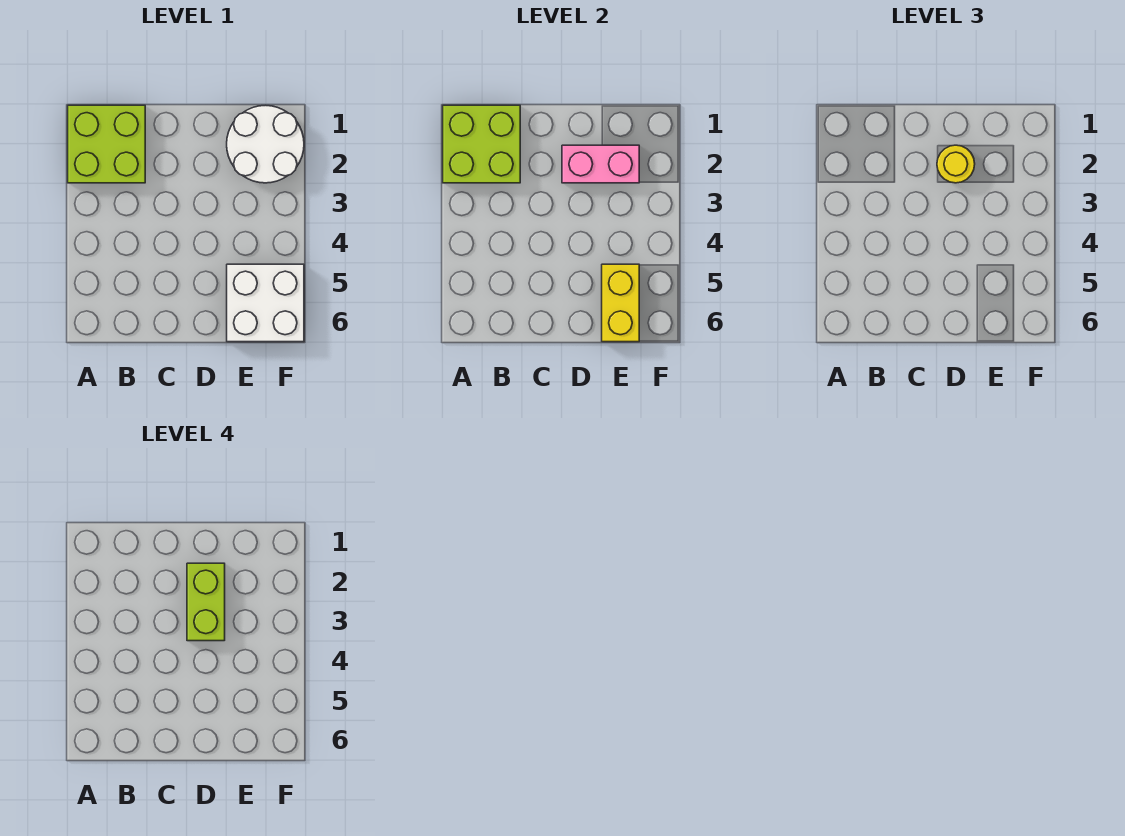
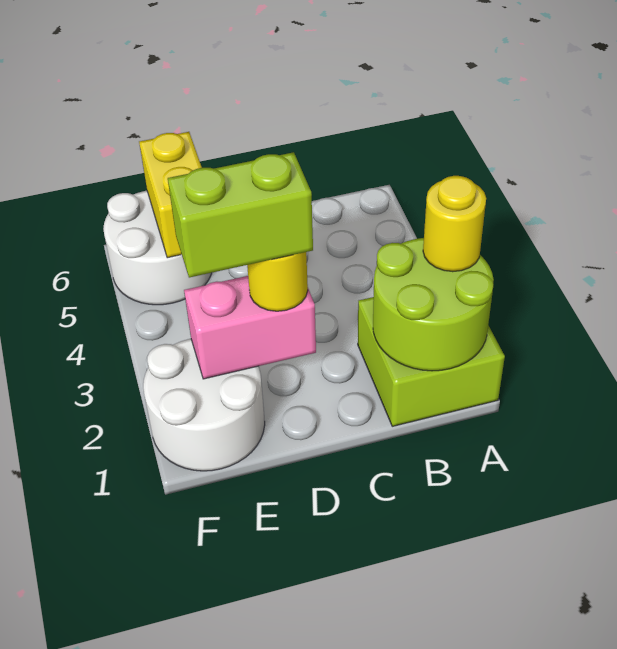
lime 2x2 brick [443,105,520,183] -> lime 2x2 round brick [373,238,494,371]
none -> yellow 1x1 round brick [423,176,486,272]
lime 1x2 brick [187,563,225,641] -> lime 1x2 brick turned to [168,152,313,278]
white 2x2 brick [227,264,304,342] -> white 2x2 round brick [103,191,212,305]

